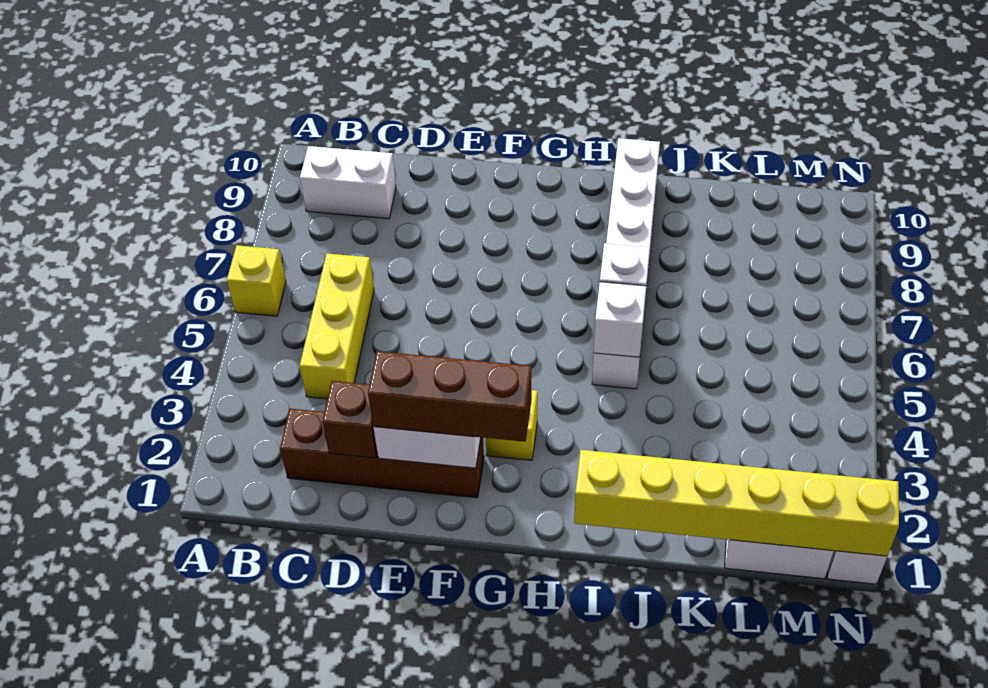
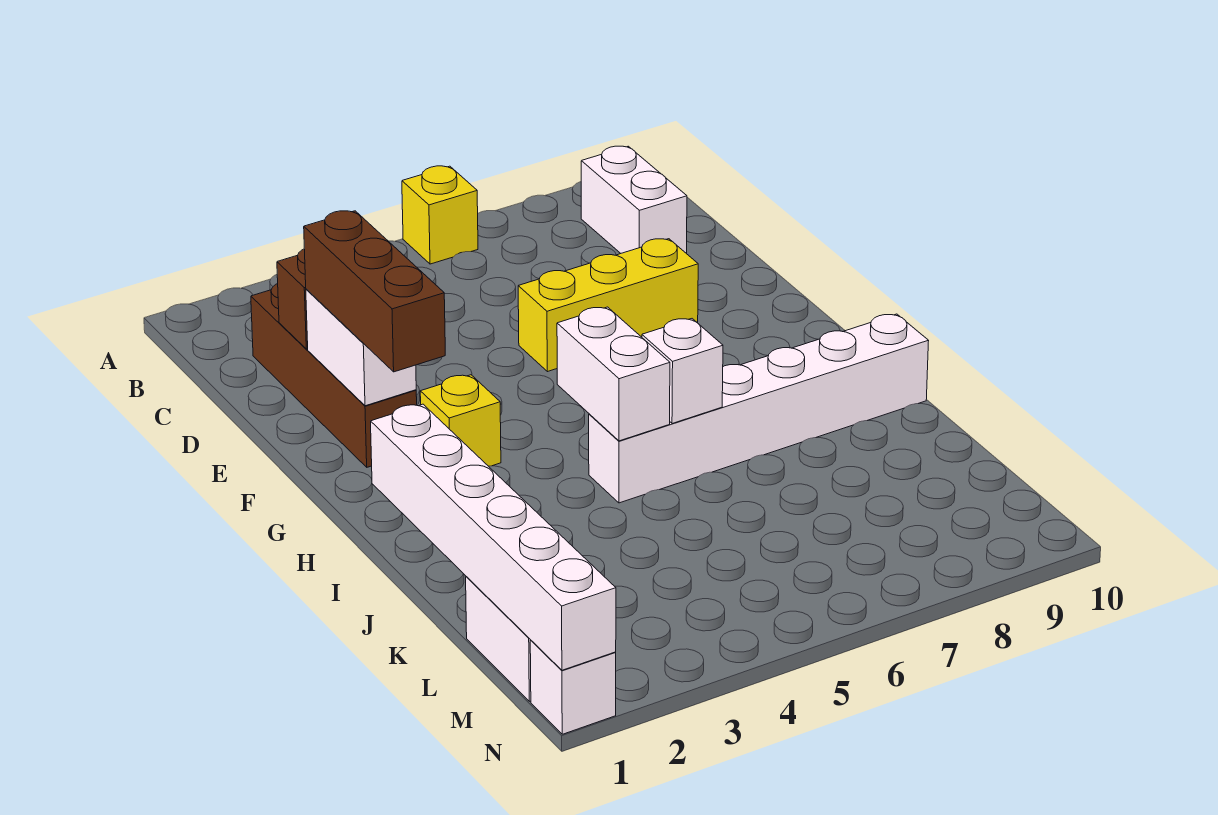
yellow 1x3 brick [300,254,374,399] -> yellow 1x3 brick moved to [518,239,698,372]
yellow 1x6 brick [574,450,899,556] -> white 1x6 brick [371,404,616,670]
white 1x1 brick [594,282,646,357] -> white 1x2 brick [557,307,670,441]

